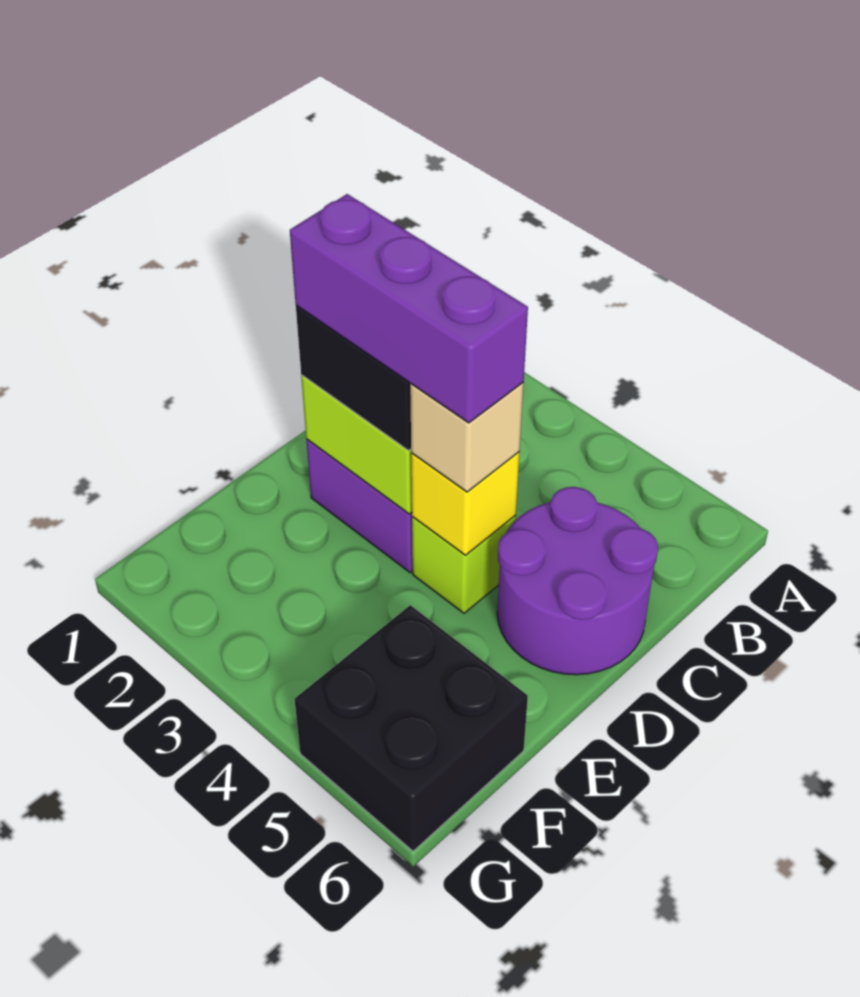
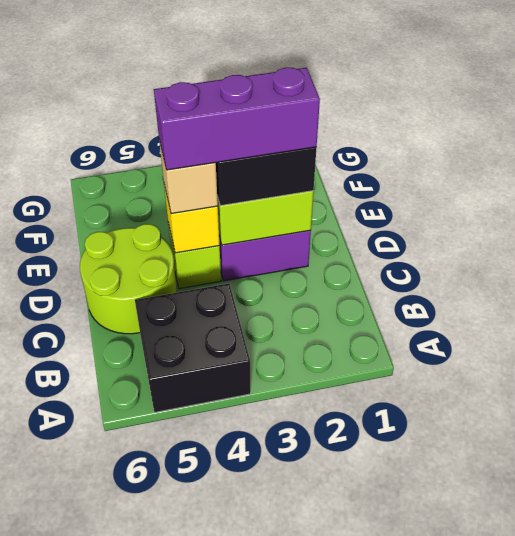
purple 2x2 round brick [497,487,658,675] -> lime 2x2 round brick [80,224,177,334]
black 2x2 brick [295,605,528,851] -> black 2x2 brick moved to [135,284,250,413]

